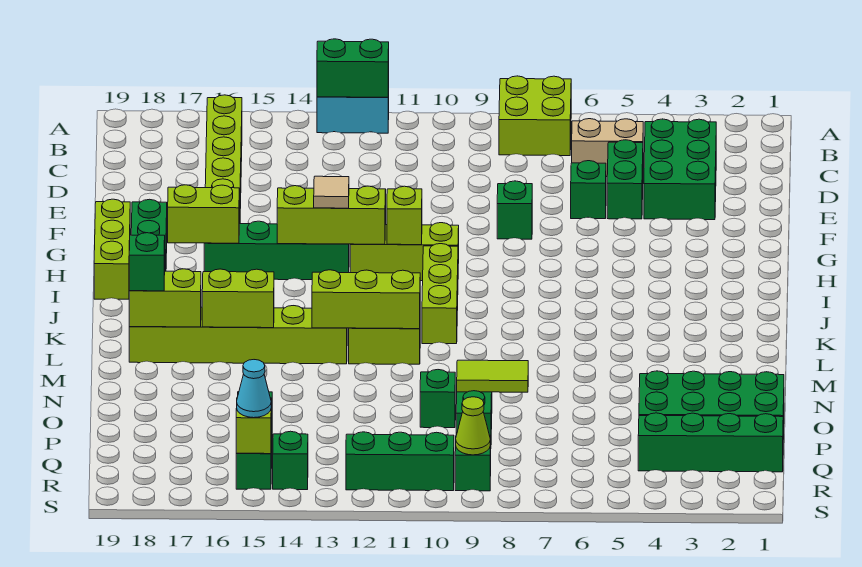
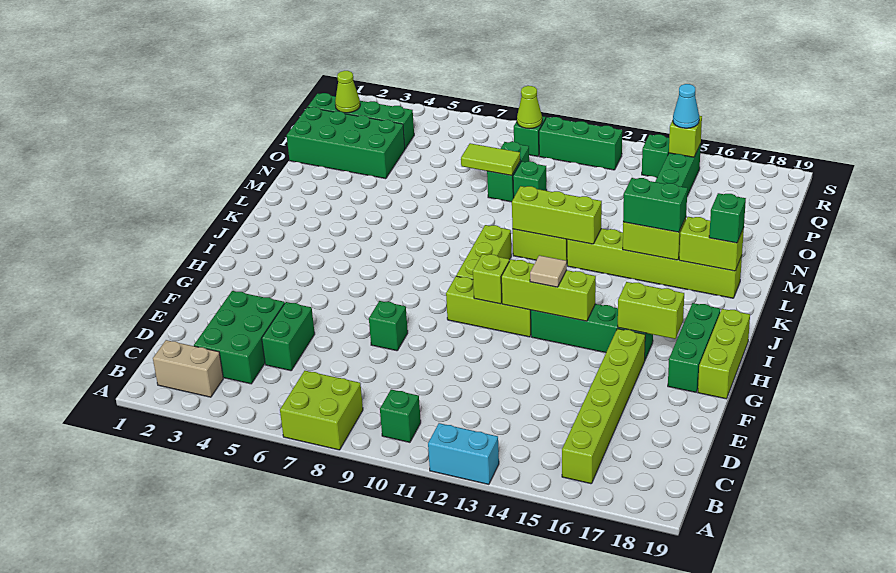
green 1x2 brick [317,39,389,97] -> green 1x2 brick moved to [623,178,687,232]
tan 1x2 brick [572,119,643,177] -> tan 1x2 brick moved to [153,340,223,397]
green 1x1 brick [571,161,606,219] -> green 1x1 brick moved to [380,390,421,442]
none -> lime 1x1 cone [335,71,360,113]

